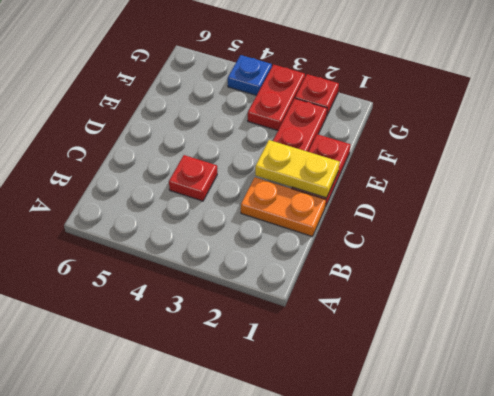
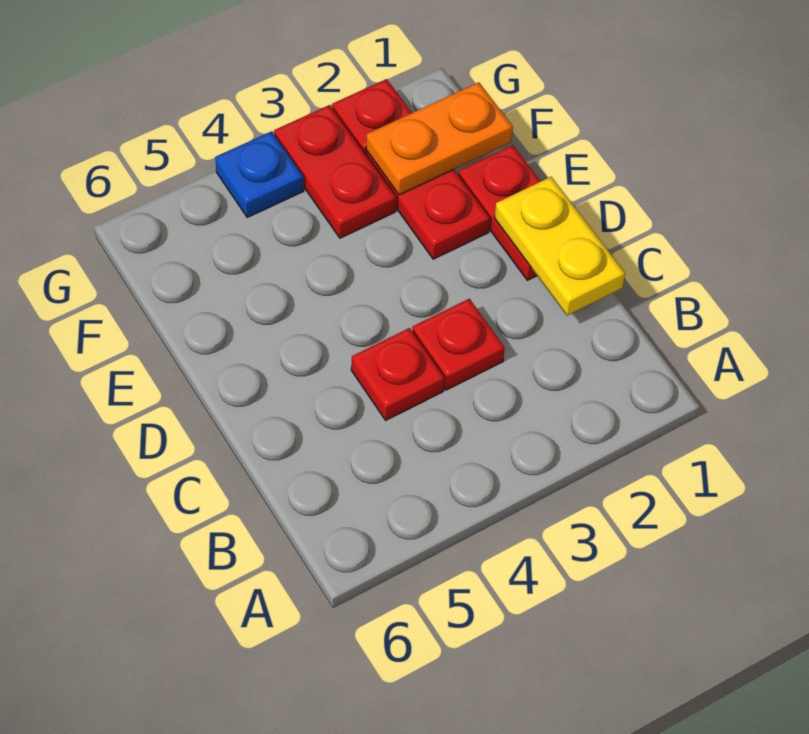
orange 1x2 plate [241,177,326,236] -> orange 1x2 plate moved to [366,82,513,195]
none -> red 1x1 plate [412,299,505,390]
yellow 1x2 plate [255,140,340,198] -> yellow 1x2 plate turned to [495,177,625,316]

